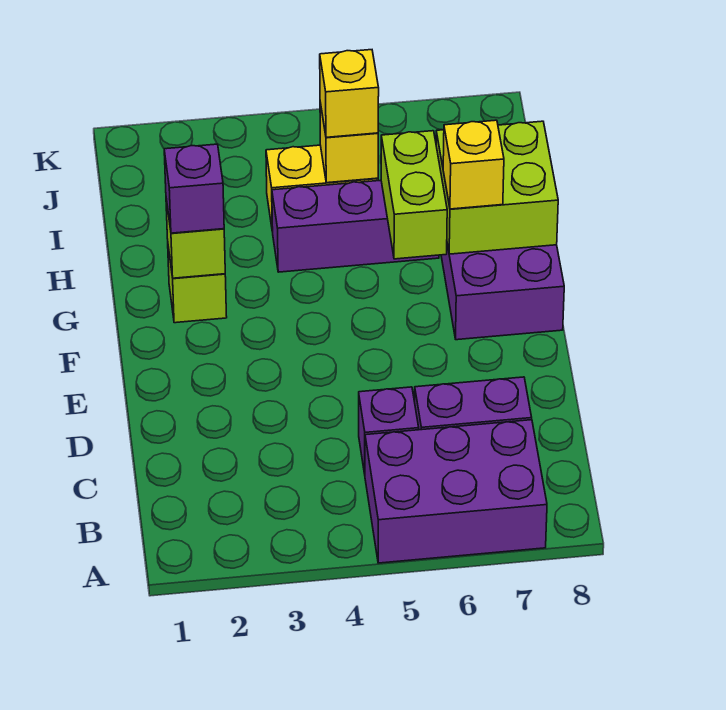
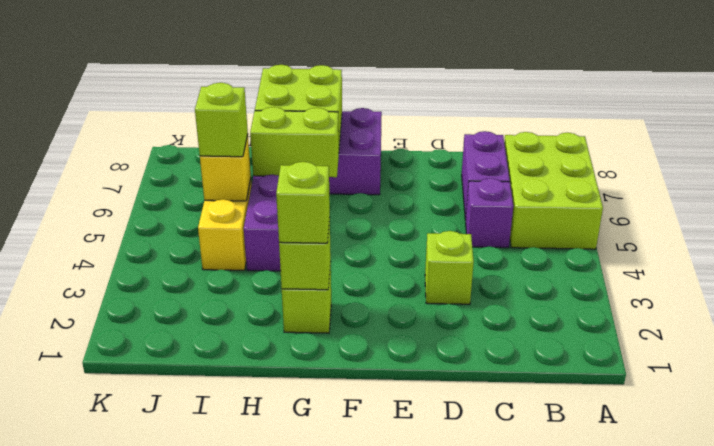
purple 2x3 brick [365,420,547,563] -> lime 2x3 brick [504,132,603,249]
none -> lime 1x1 brick [425,231,474,304]
purple 1x1 brick [164,144,224,233] -> lime 1x1 brick [276,162,330,243]
yellow 1x1 brick [443,120,504,209] -> none
yellow 1x1 brick [320,50,379,137] -> lime 1x1 brick [195,83,248,157]

